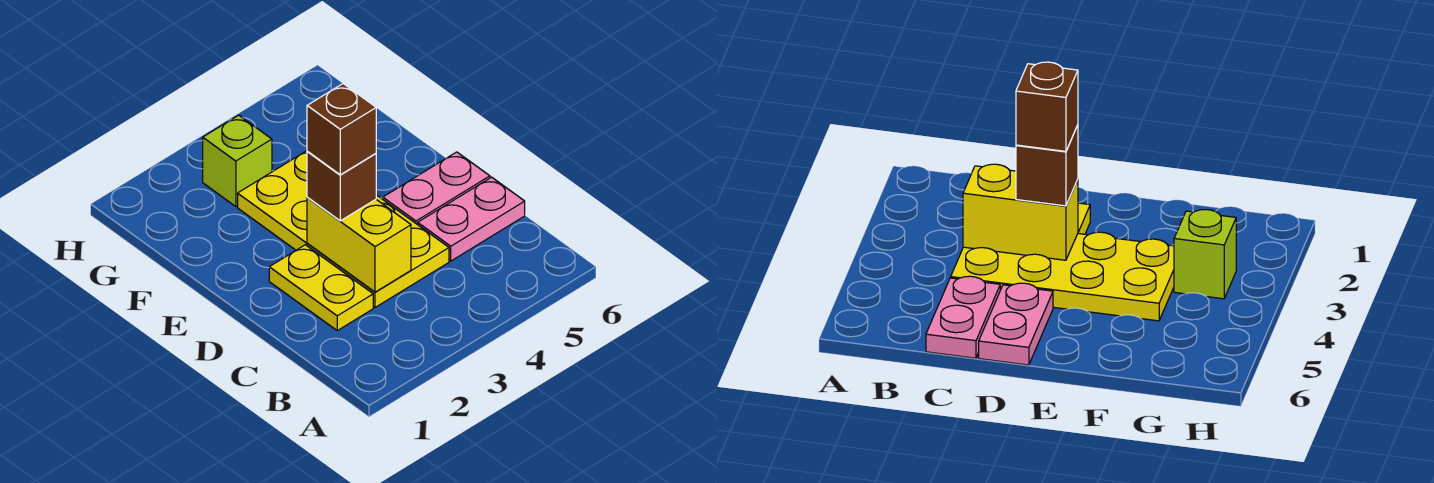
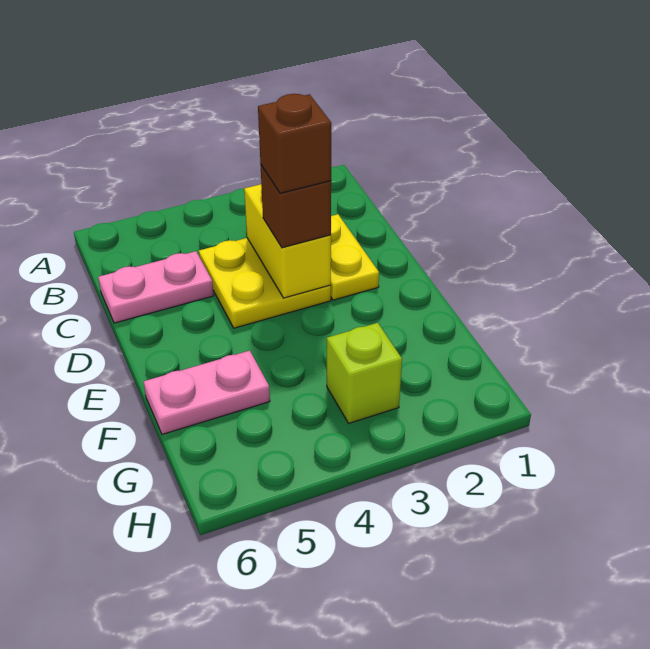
yellow 2x4 plate [238,151,449,307] -> yellow 2x2 plate [199,238,331,328]
pink 1x2 plate [383,152,490,225] -> pink 1x2 plate moved to [143,351,270,434]

